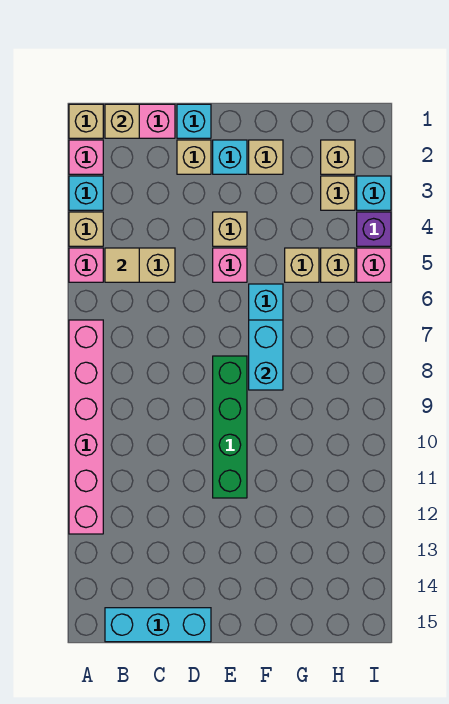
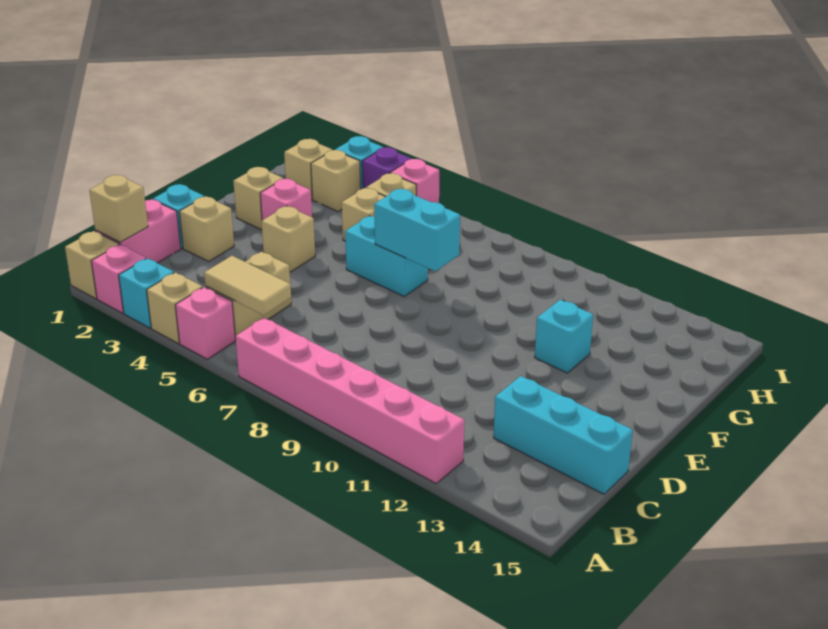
tan 1x1 tile [105,248,139,282] -> tan 1x2 tile [204,256,291,315]
cyan 1x3 brick [105,608,211,642] -> cyan 1x3 brick turned to [494,376,633,494]
cyan 1x1 brick [213,140,247,174] -> cyan 1x1 brick moved to [535,300,593,373]
pink 1x1 brick [213,248,247,282] -> pink 1x1 brick moved to [260,179,312,220]
green 1x4 brick [213,356,247,498] -> none

